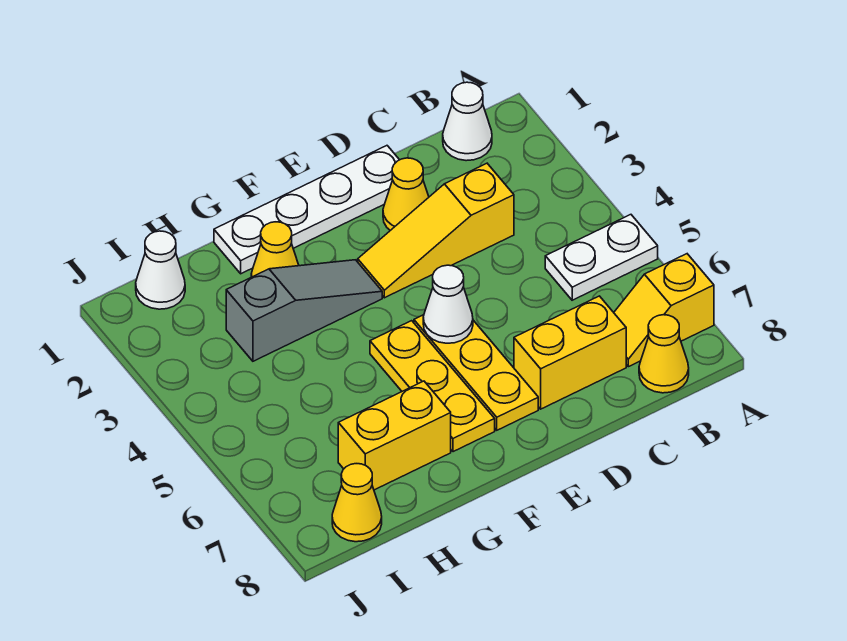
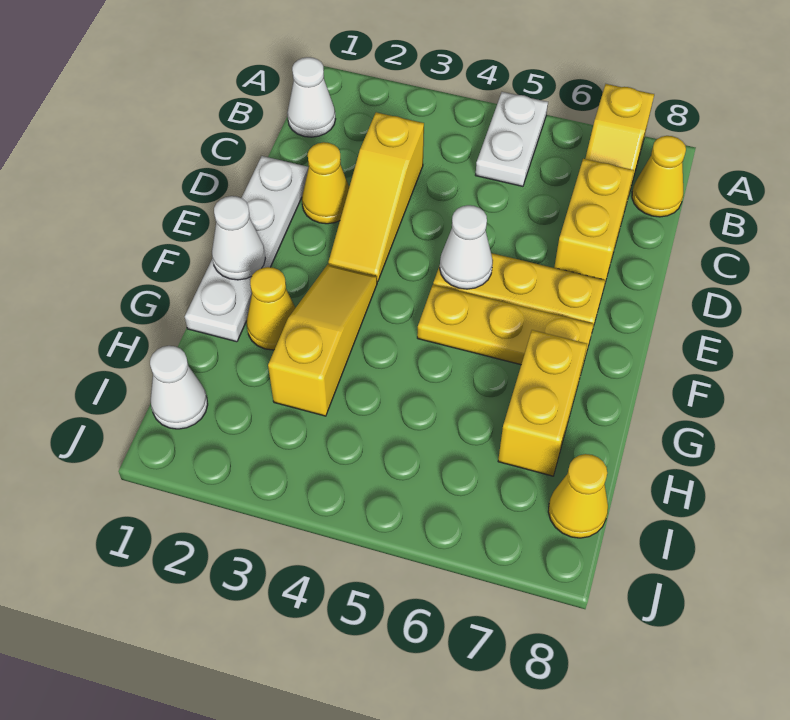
none -> white 1x1 cone [212,196,265,280]
grey 1x3 slope [226,260,382,361] -> yellow 1x3 slope [268,264,377,416]

